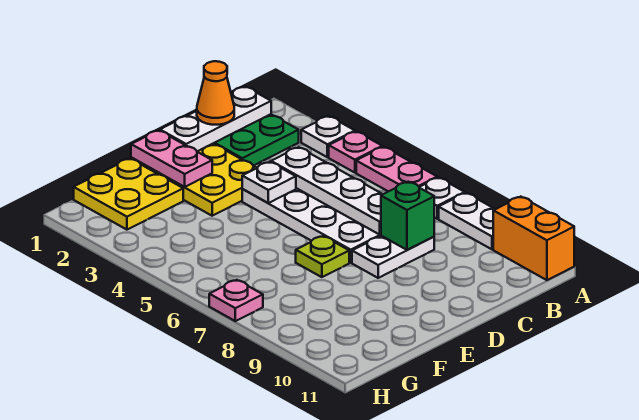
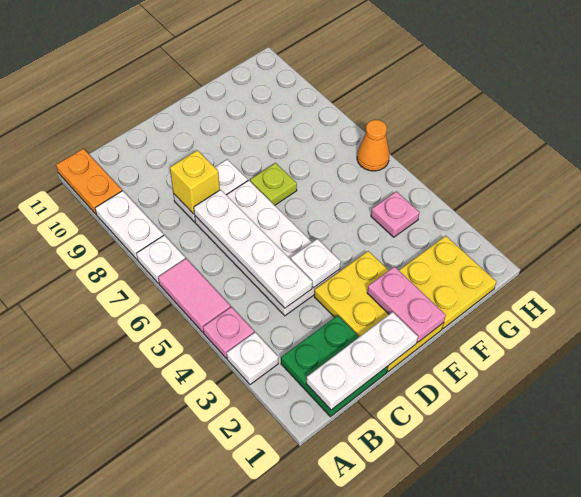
pink 1x2 plate [356,147,437,192] -> pink 1x2 tile [158,258,230,332]
orange 1x2 brick [493,197,574,280] -> orange 1x2 plate [56,149,122,214]
orange 1x1 cone [197,61,234,125] -> orange 1x1 cone moved to [357,120,389,171]
green 1x1 brick [381,182,434,250] -> yellow 1x1 brick [170,150,220,214]
pink 1x1 plate [209,280,263,321] -> pink 1x1 plate moved to [371,191,420,237]

